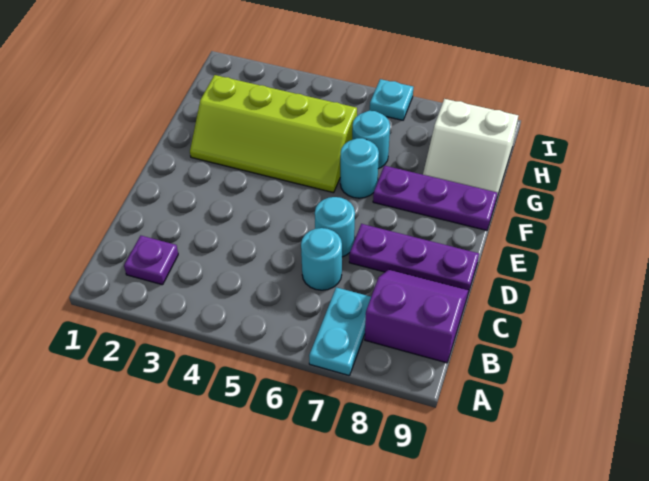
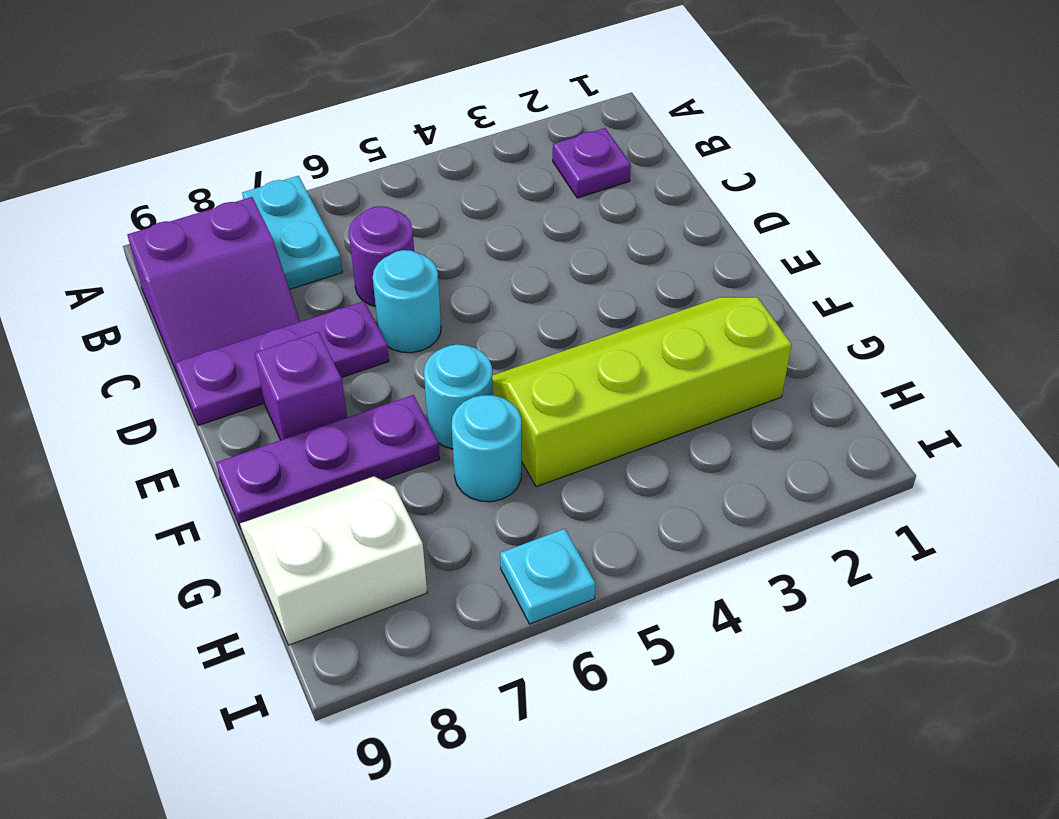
cyan 1x1 round brick [301,228,342,290] -> purple 1x1 round brick [349,206,414,306]
none -> purple 1x1 brick [255,332,347,440]

